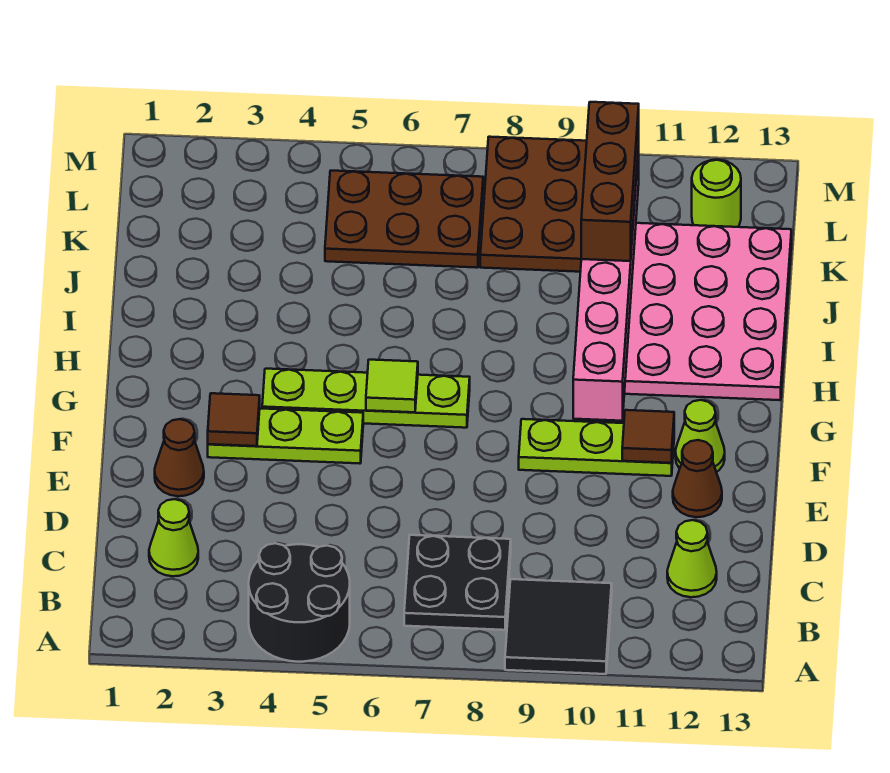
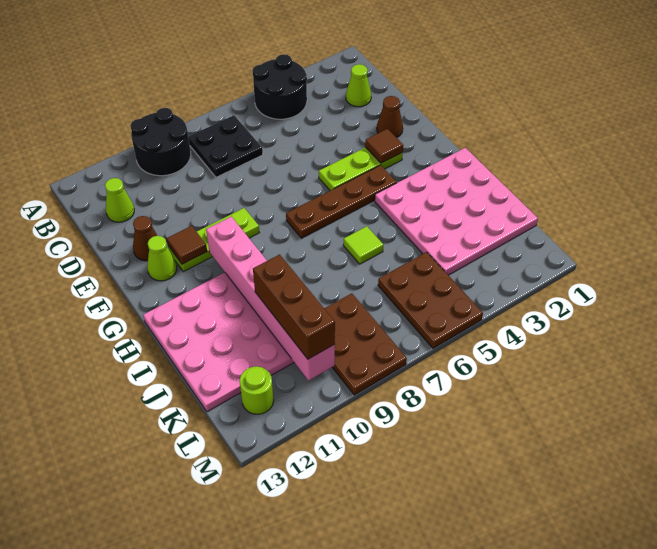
black 2x2 tile [505,579,612,674] -> black 2x2 round brick [130,108,191,176]
lime 1x4 plate [262,369,470,428] -> brown 1x4 plate [286,165,397,238]
lime 1x1 tile [366,360,418,412] -> lime 1x1 tile moved to [343,226,383,264]
none -> pink 4x4 plate [375,148,538,275]
brown 2x3 plate [325,171,483,268] -> brown 2x3 plate turned to [378,252,483,348]

